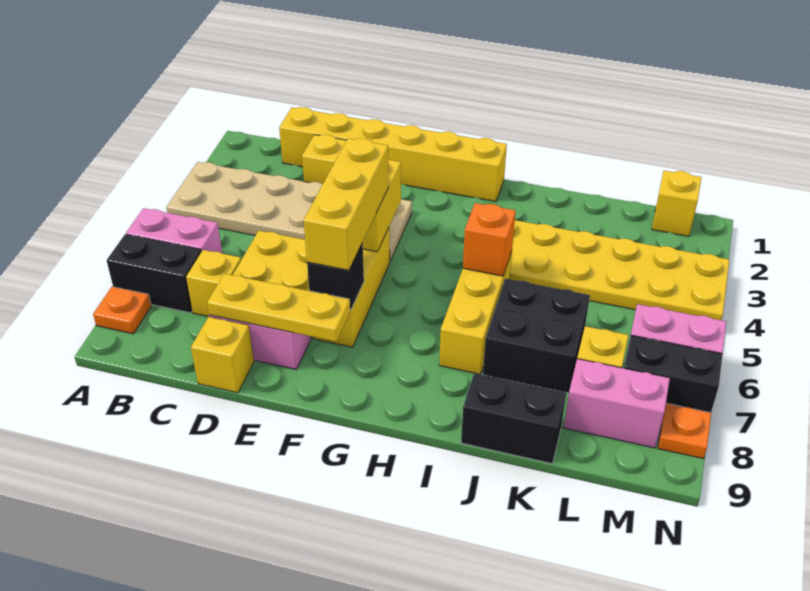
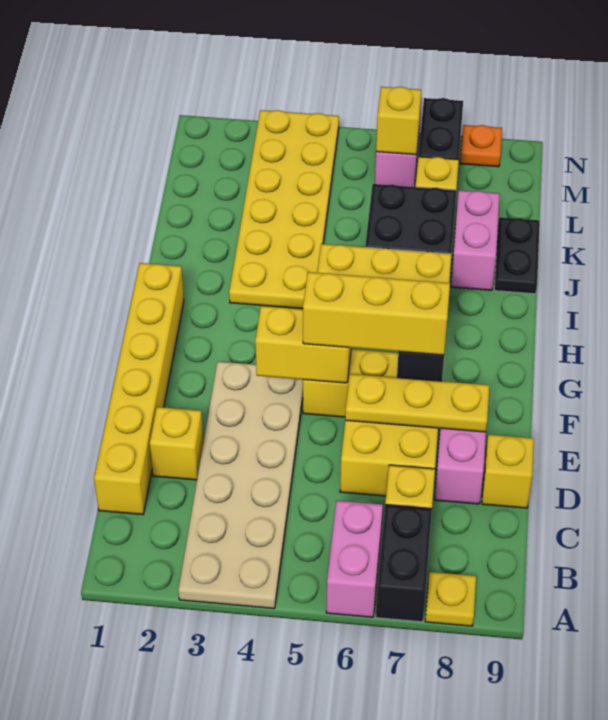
orange 1x1 plate [93,287,151,334] -> yellow 1x1 plate [425,572,476,626]
yellow 1x3 plate [207,274,350,342] -> yellow 1x3 plate turned to [345,374,489,432]
orange 1x1 brick [463,203,516,276] -> none
black 1x2 brick [461,373,566,464] -> black 1x2 plate [494,217,540,294]
pink 1x2 brick [564,359,670,448] -> pink 1x2 brick moved to [451,190,500,290]
yellow 1x1 brick [652,171,702,236] -> yellow 1x1 brick moved to [376,87,421,155]

